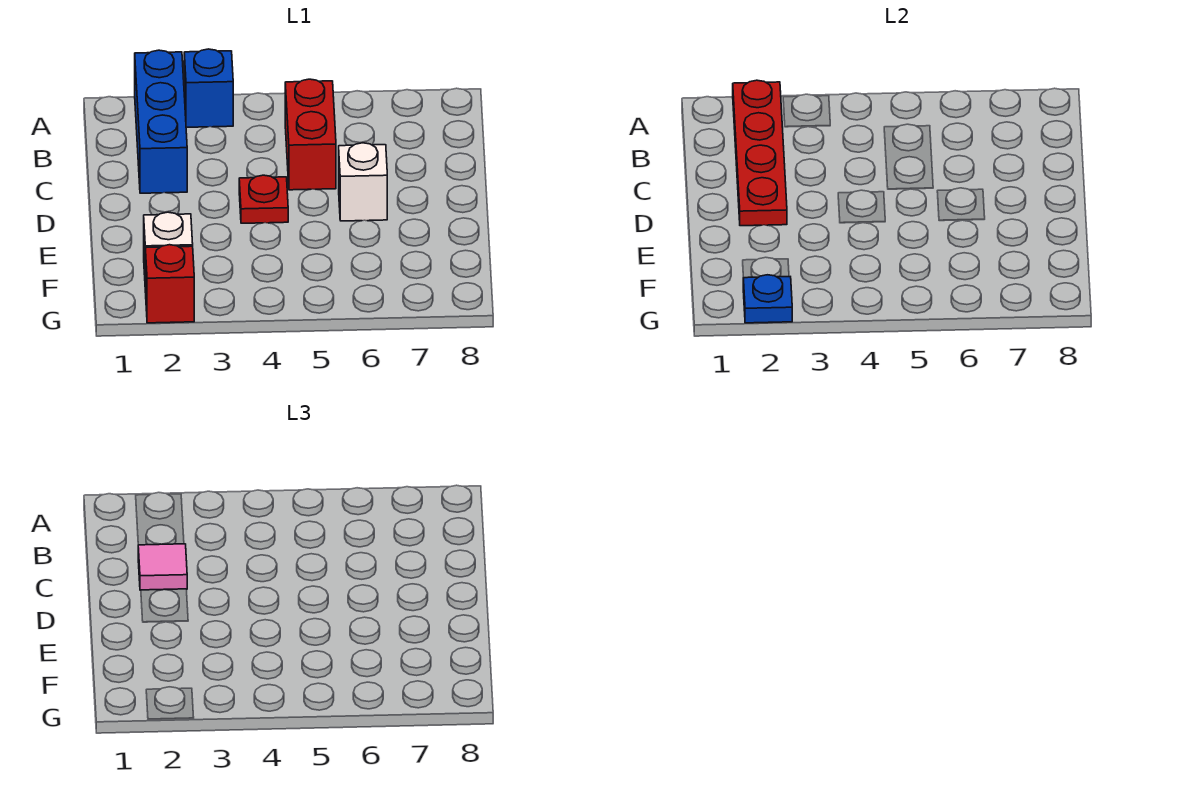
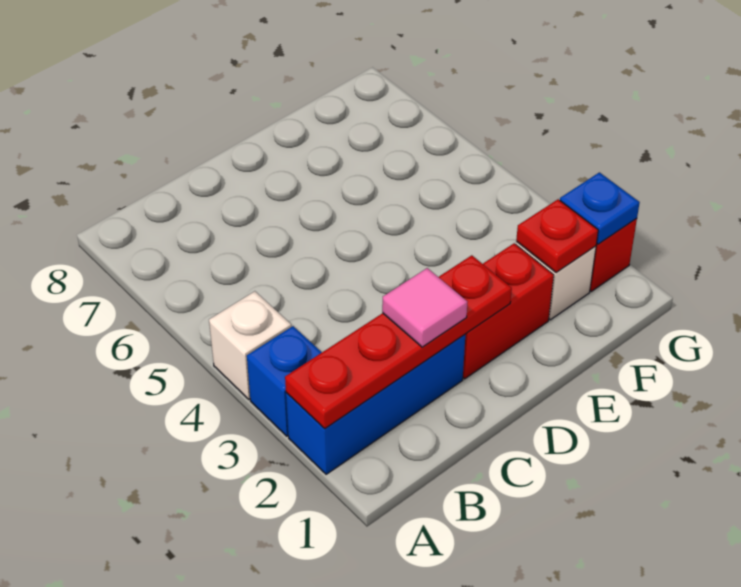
red 1x2 brick [285,79,336,190] -> red 1x2 brick moved to [463,243,554,379]
red 1x1 plate [239,175,288,223] -> red 1x1 plate moved to [516,199,598,272]
white 1x1 brick [339,143,387,221] -> white 1x1 brick moved to [209,291,291,399]

